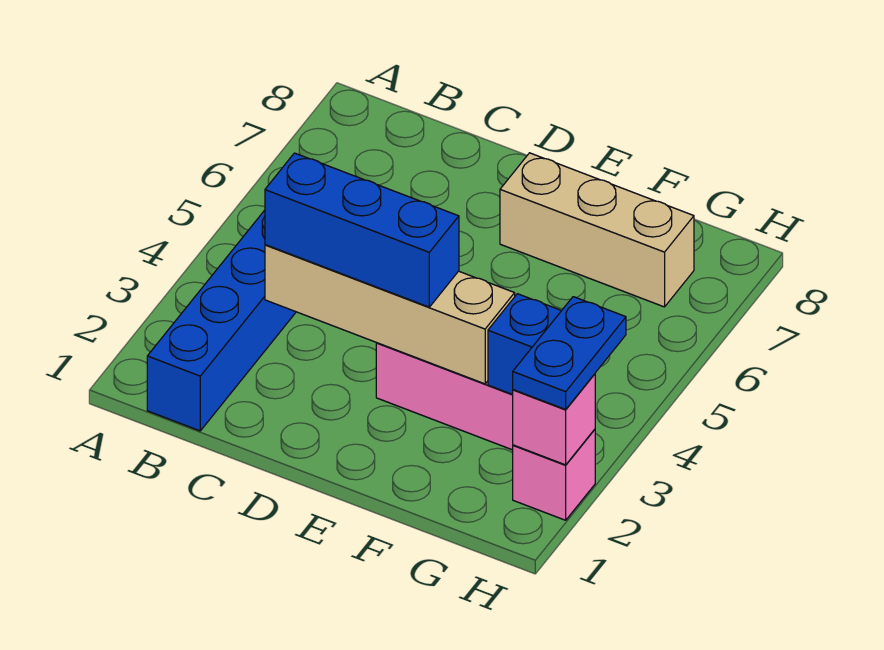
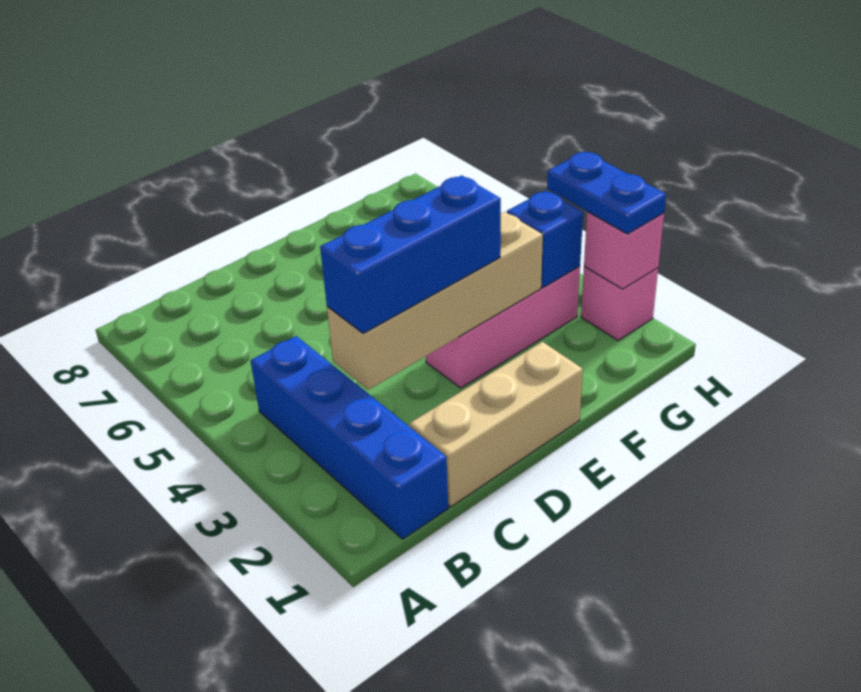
tan 1x3 brick [500,153,694,307] -> tan 1x3 brick moved to [409,342,583,507]

